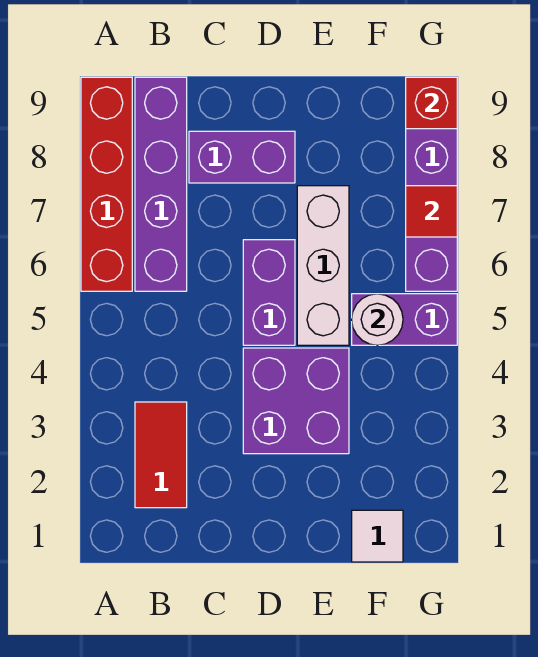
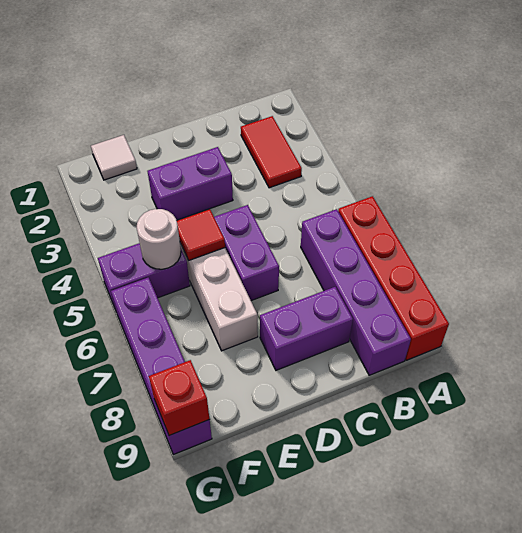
purple 2x2 brick [243,348,349,454] -> purple 1x2 brick [148,147,233,220]
red 1x1 tile [406,186,457,237] -> red 1x1 tile moved to [177,209,225,260]

